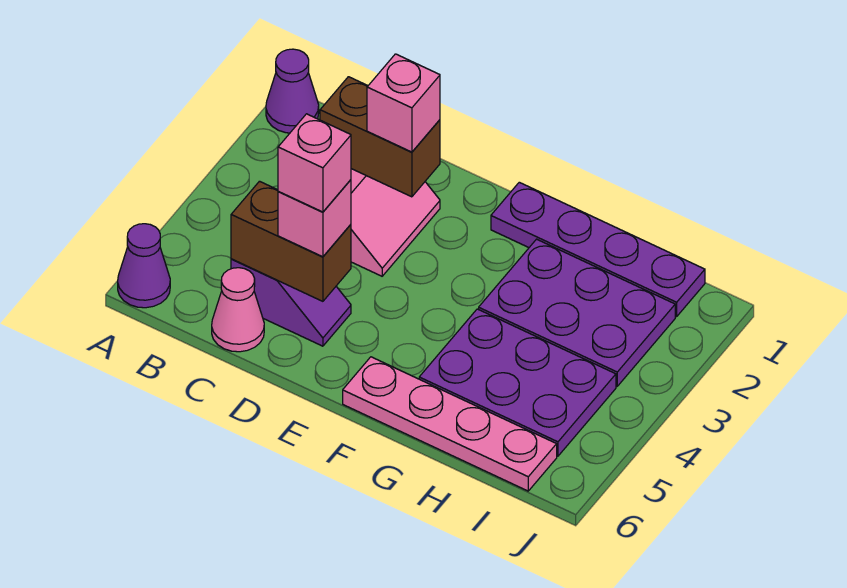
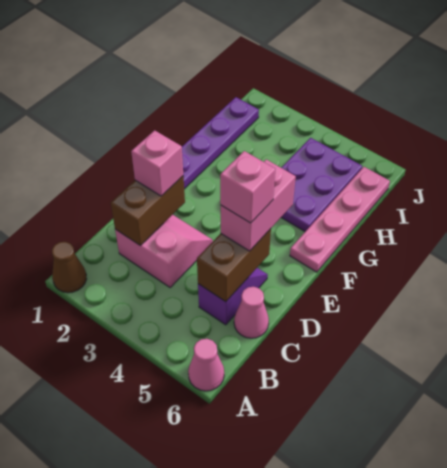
purple 1x1 cone [266,49,319,133] -> brown 1x1 cone [52,242,87,293]
purple 1x1 cone [118,224,170,308] -> pink 1x1 cone [188,339,224,391]
pink 1x1 brick [278,180,351,257] -> pink 1x2 brick [221,160,296,251]
purple 2x3 plate [479,239,675,386] -> none

